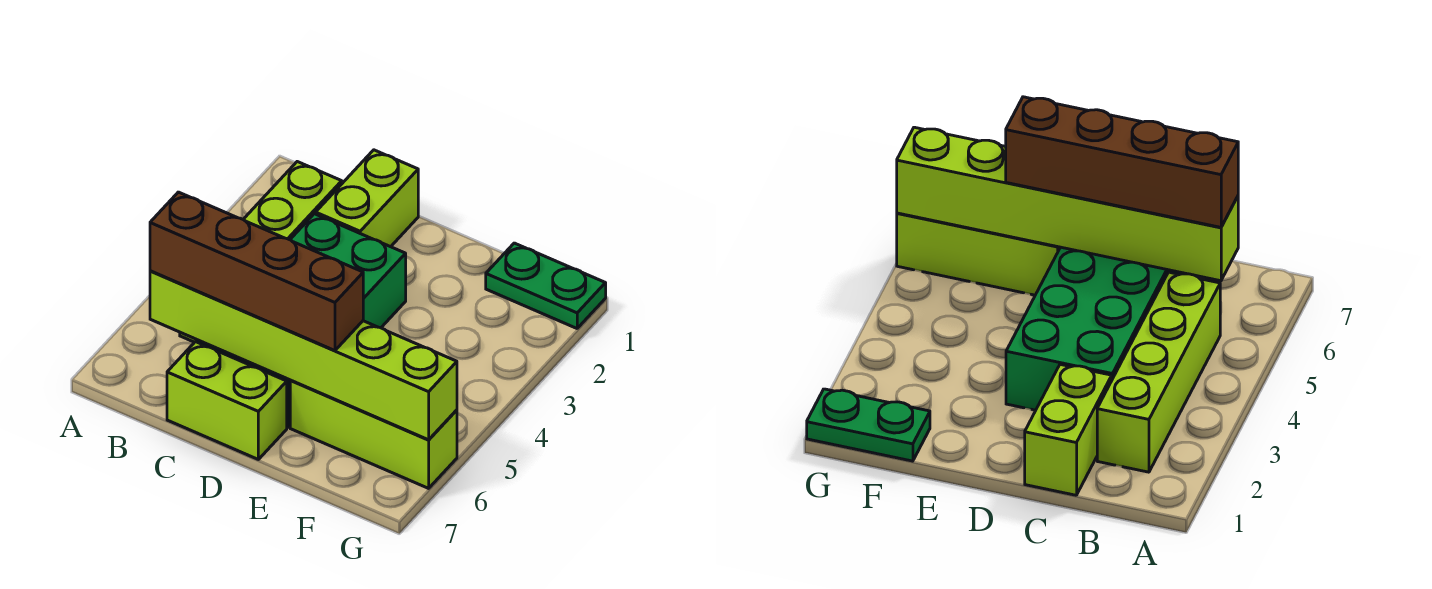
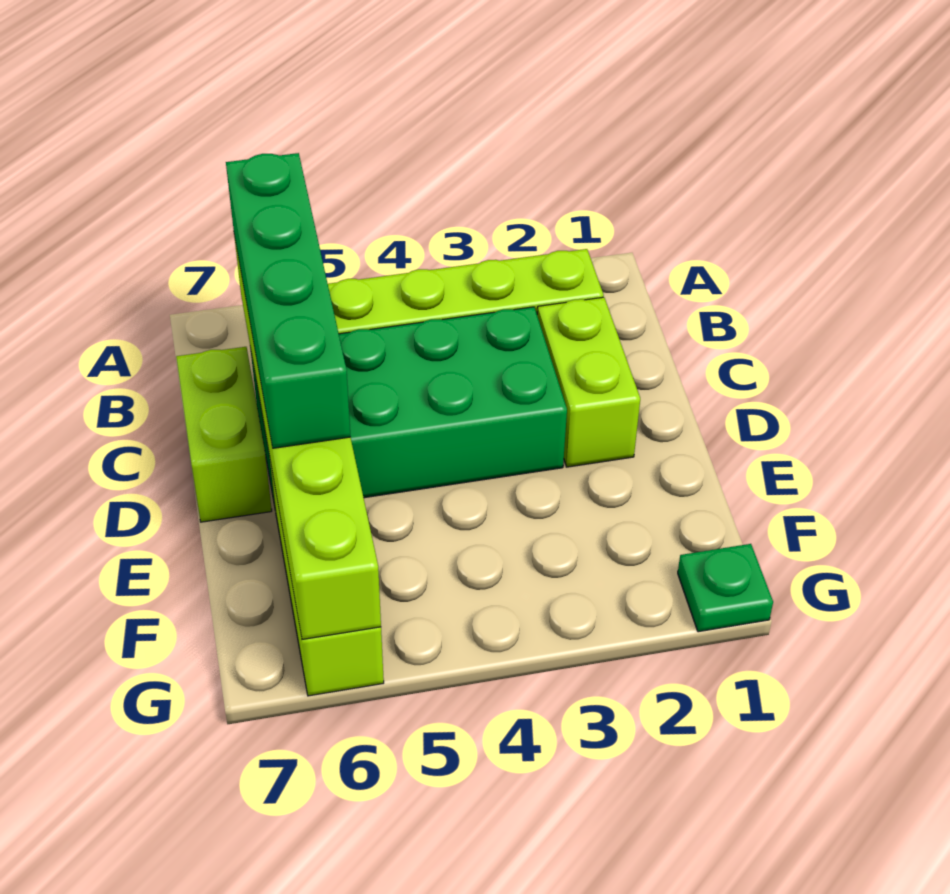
brown 1x4 brick [150,192,363,351] -> green 1x4 brick [226,153,351,448]
lime 1x2 brick [316,150,418,247] -> lime 1x2 brick turned to [537,297,640,467]
green 1x2 plate [486,243,606,328] -> green 1x1 plate [678,544,773,632]

